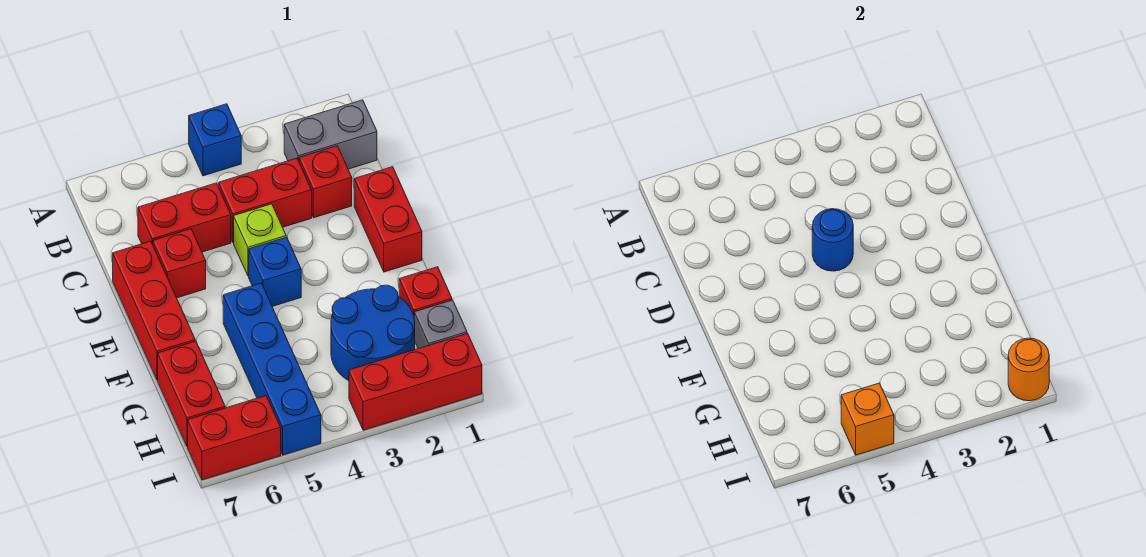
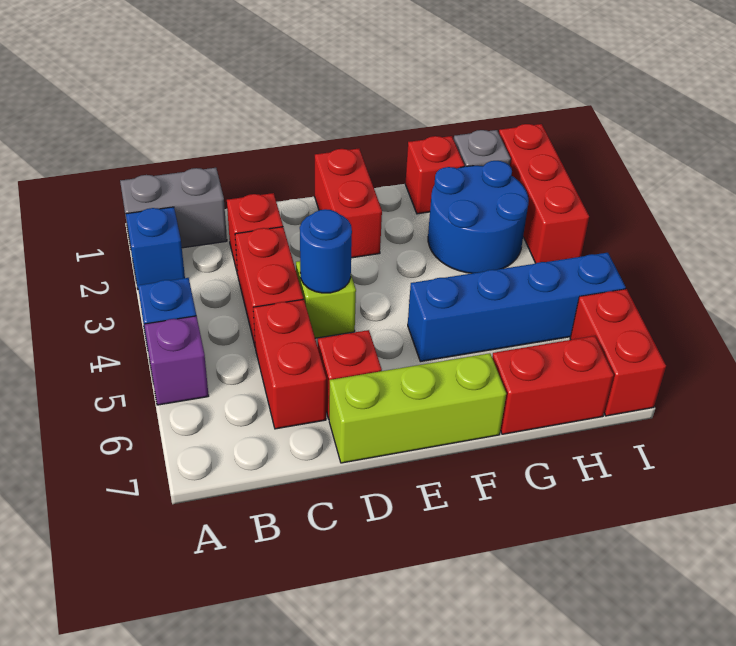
none -> purple 1x1 brick [144,316,209,405]
grey 1x2 brick [284,100,377,169] -> grey 1x2 brick turned to [120,168,227,248]
red 1x2 brick [354,167,422,272] -> red 1x2 brick turned to [315,148,382,258]
red 1x3 brick [113,241,195,380] -> lime 1x3 brick [329,353,506,463]
blue 1x1 brick [249,237,301,306] -> blue 1x1 brick moved to [126,207,185,289]
orange 1x1 round brick [1008,338,1049,401] -> none
orange 1x1 brick [841,383,894,455] -> none

